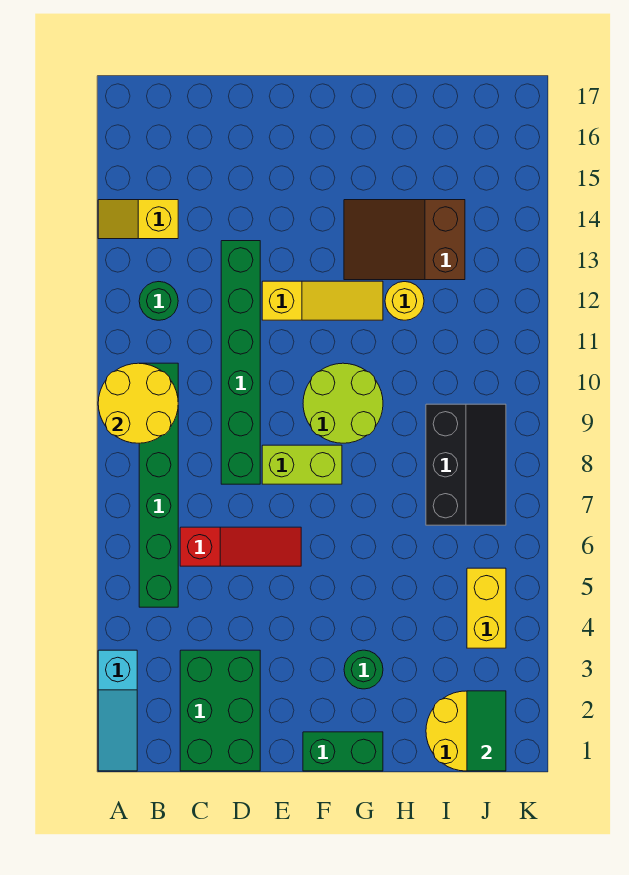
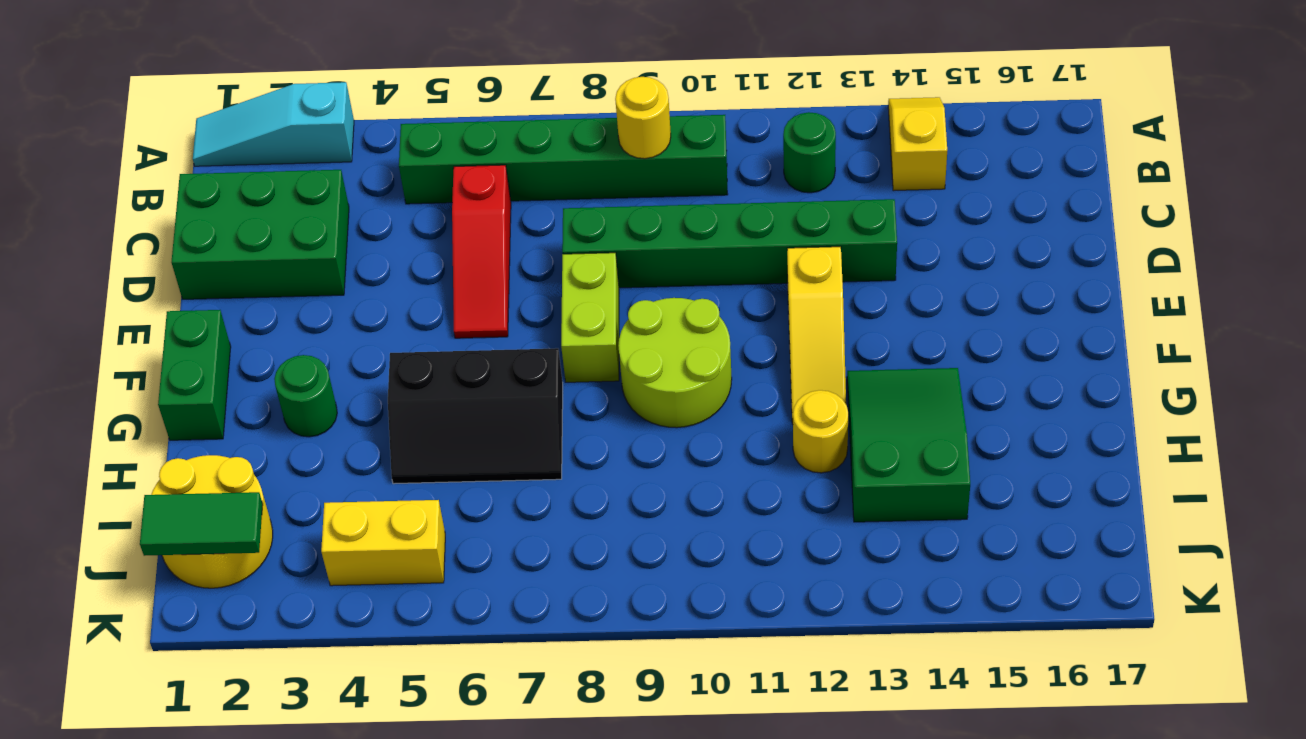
yellow 2x2 round brick [98,363,178,443] -> yellow 1x1 round brick [615,77,671,159]
brown 2x3 slope [344,200,465,280] -> green 2x3 slope [847,368,970,522]
black 2x3 slope [426,404,506,525] -> black 2x3 slope moved to [388,348,563,484]

